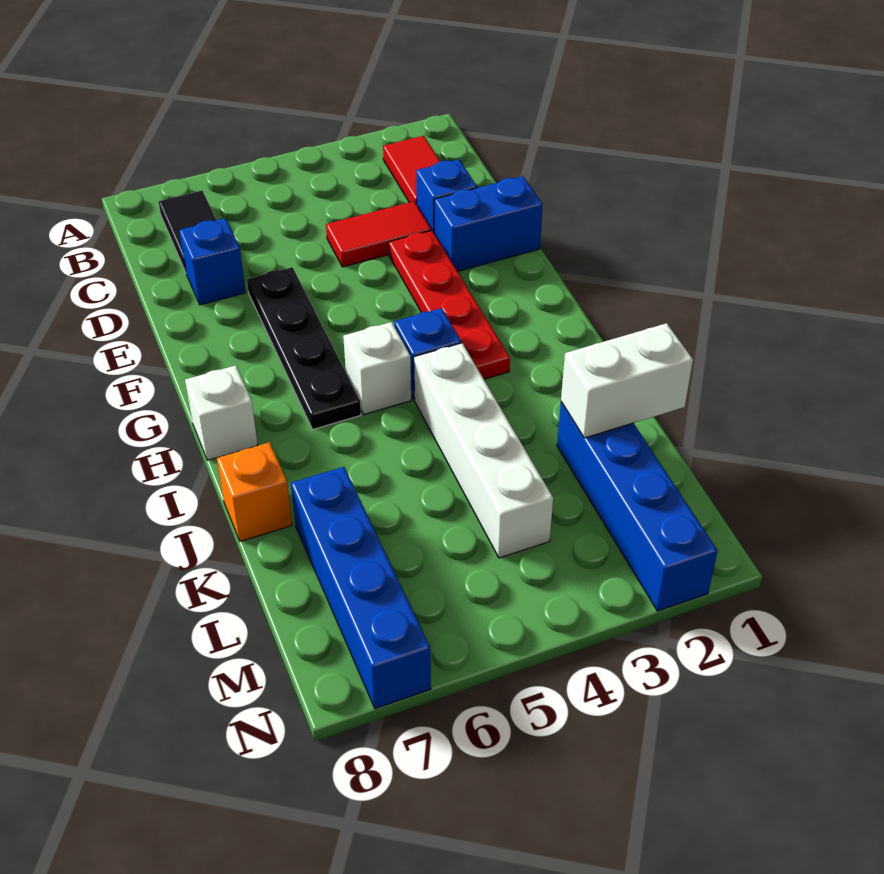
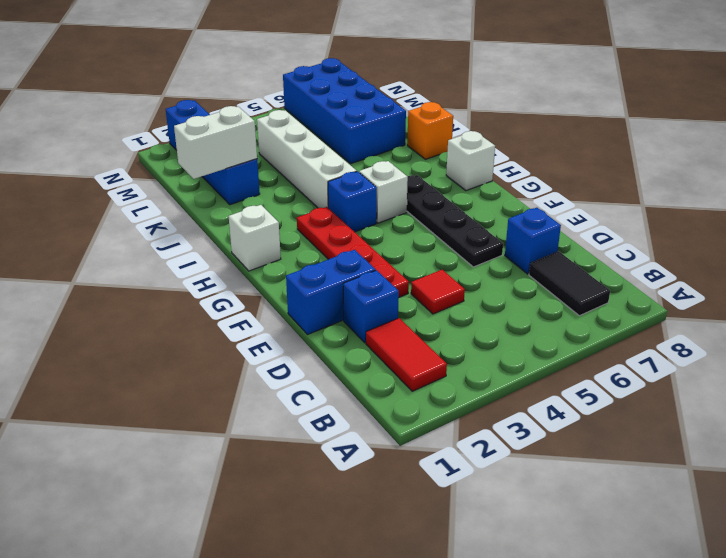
red 1x2 tile [326,201,431,267] -> red 1x1 tile [411,270,465,314]
none -> white 1x1 brick [229,205,281,271]
blue 1x4 brick [291,467,431,709] -> blue 2x4 brick [283,58,406,163]

